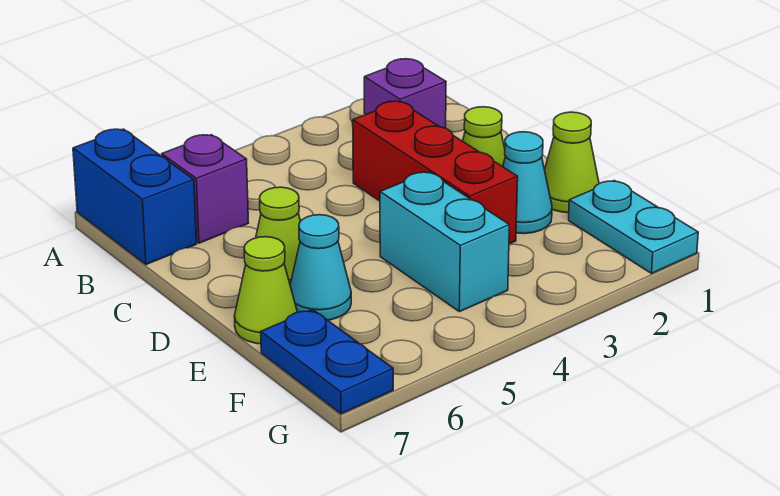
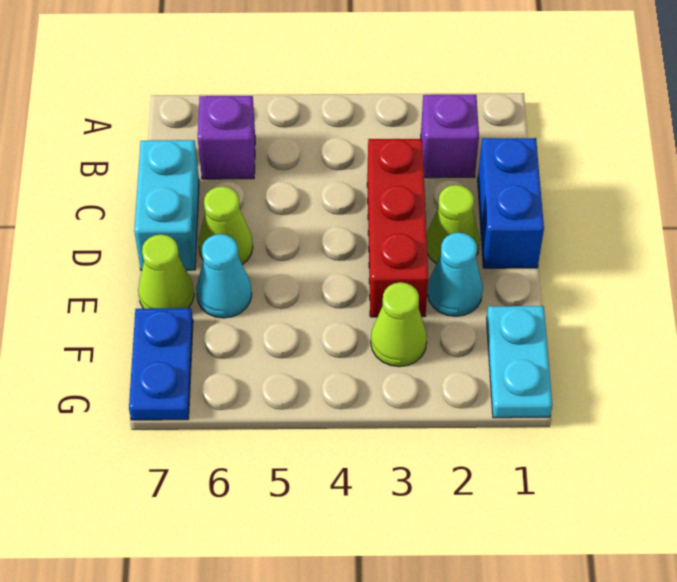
blue 1x2 brick [73,129,196,265] -> blue 1x2 brick moved to [478,138,544,268]
lime 1x1 cone [545,112,599,213] -> lime 1x1 cone moved to [371,282,427,367]
cyan 1x2 brick [380,172,509,312] -> cyan 1x2 brick moved to [134,140,199,270]

